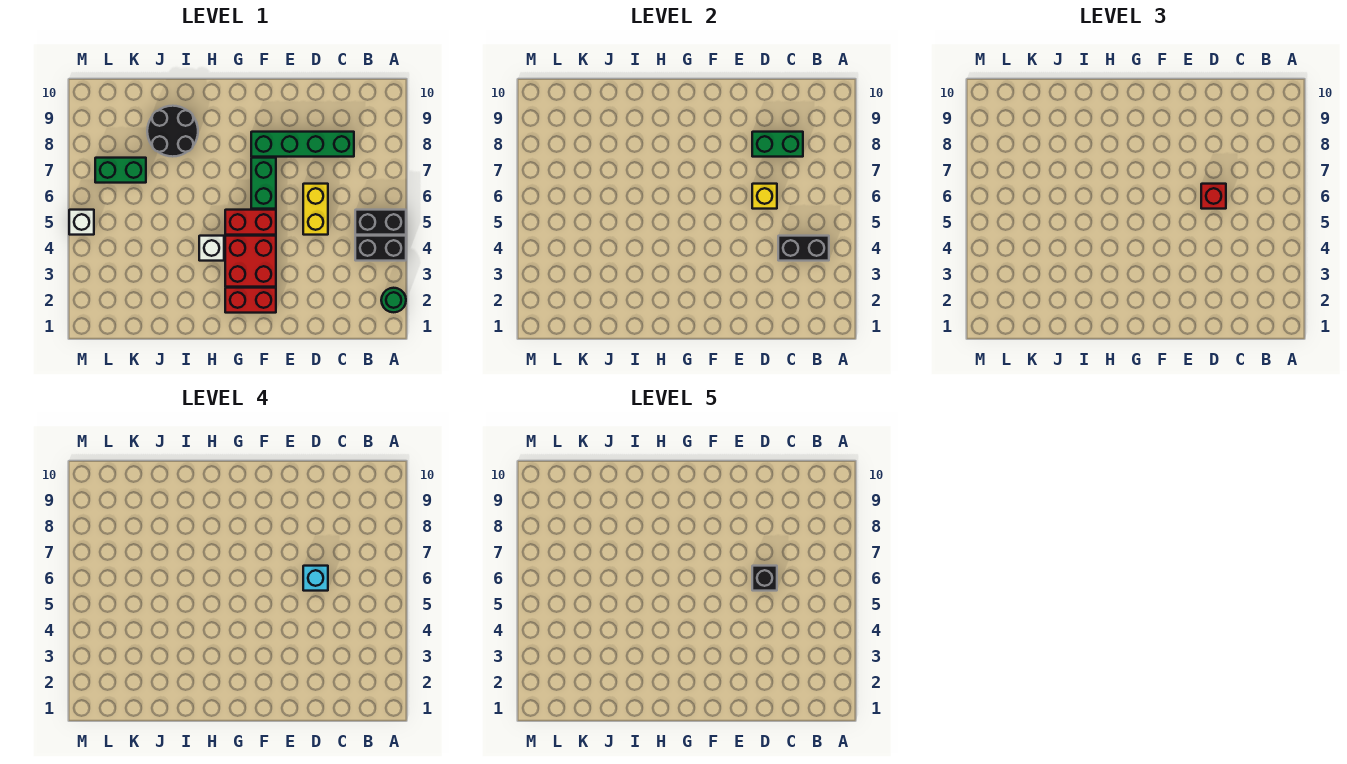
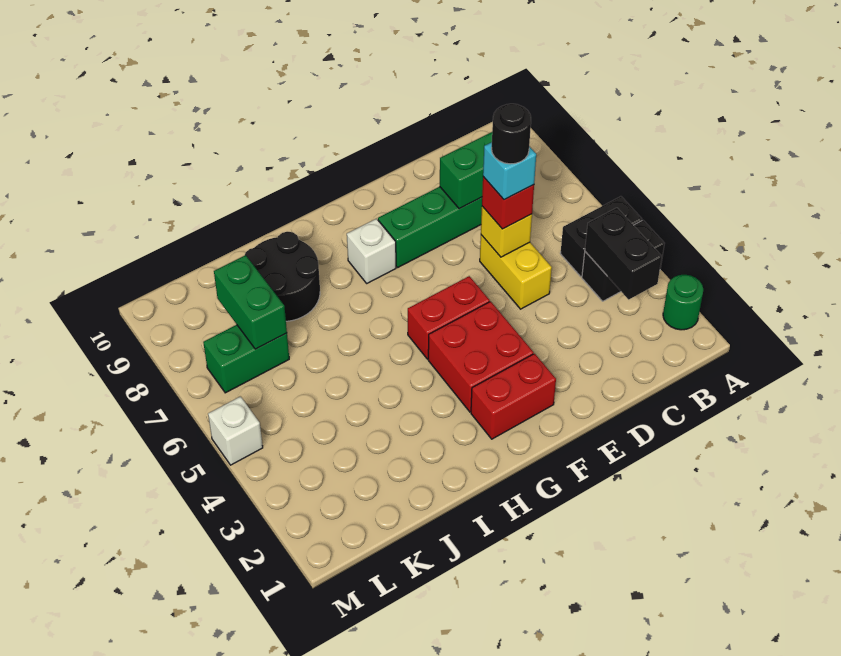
black 1x2 brick [778,236,829,261] -> black 1x2 brick turned to [585,208,662,299]
black 1x1 brick [752,566,777,591] -> black 1x1 round brick [492,104,531,164]
green 1x2 brick [251,158,276,209] -> green 1x2 brick moved to [214,255,287,349]
white 1x1 brick [199,236,224,261] -> white 1x1 brick moved to [347,219,396,283]

